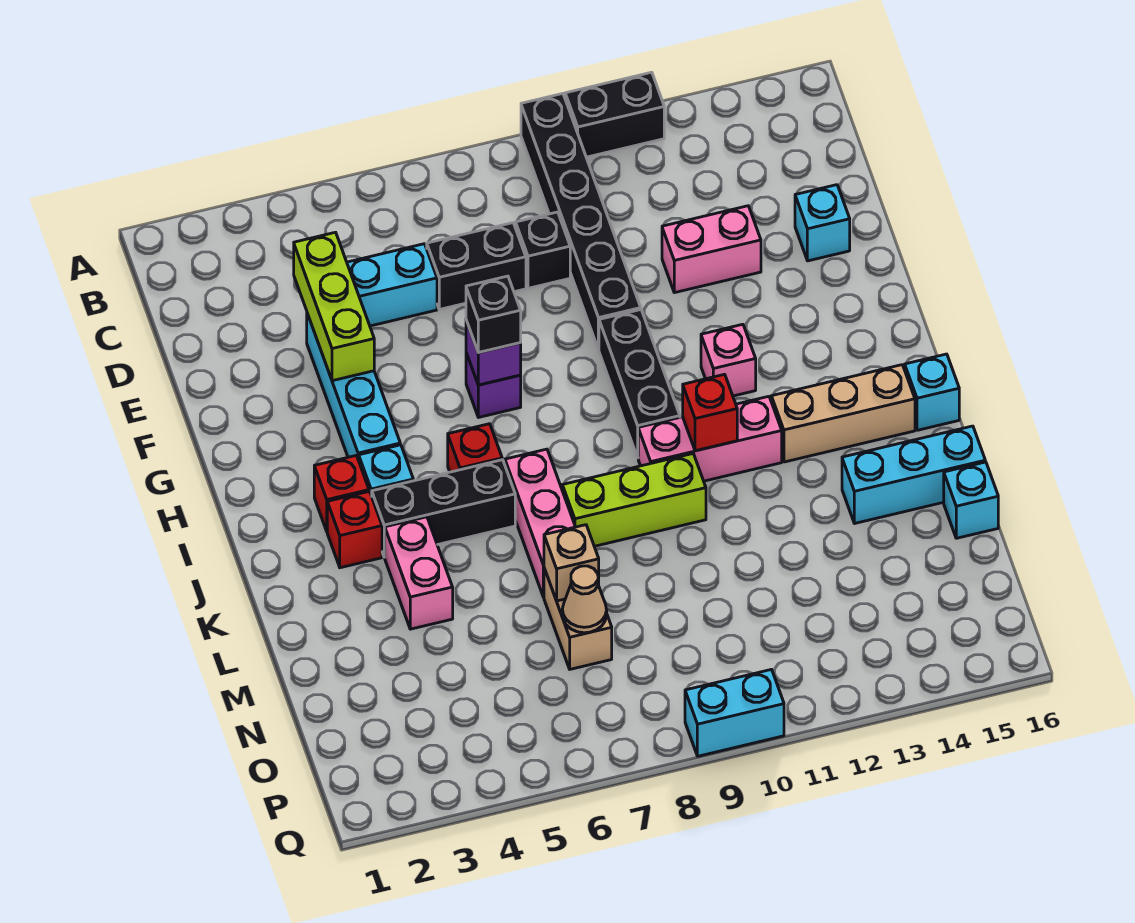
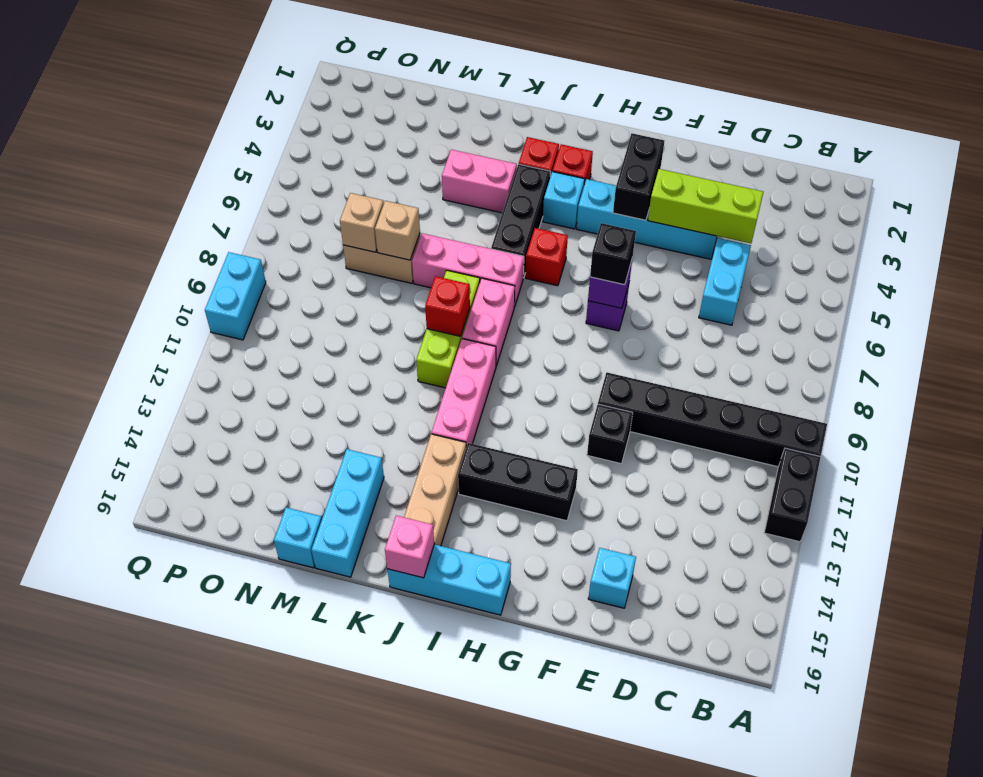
black 1x2 brick [427,223,526,309] -> black 1x2 brick moved to [613,133,664,220]
black 1x1 brick [516,212,570,288] -> black 1x1 brick moved to [587,404,633,464]
pink 1x2 brick [662,206,761,293] -> pink 1x2 brick moved to [462,278,515,366]
black 1x3 brick [599,310,680,457] -> black 1x3 brick moved to [458,443,578,521]
pink 1x1 brick [701,324,756,396] -> pink 1x1 brick moved to [385,516,434,578]
red 1x1 brick [683,374,737,451] -> red 1x1 brick moved to [425,276,470,336]
cyan 1x1 brick [905,354,959,430] -> cyan 1x3 brick [387,544,511,615]
tan 1x1 cone [562,566,607,633] -> tan 1x1 brick [340,193,384,252]

